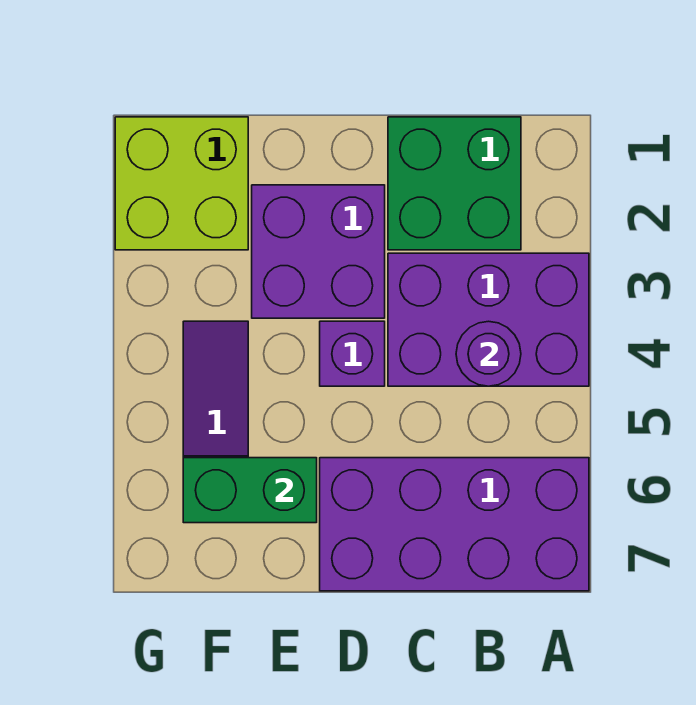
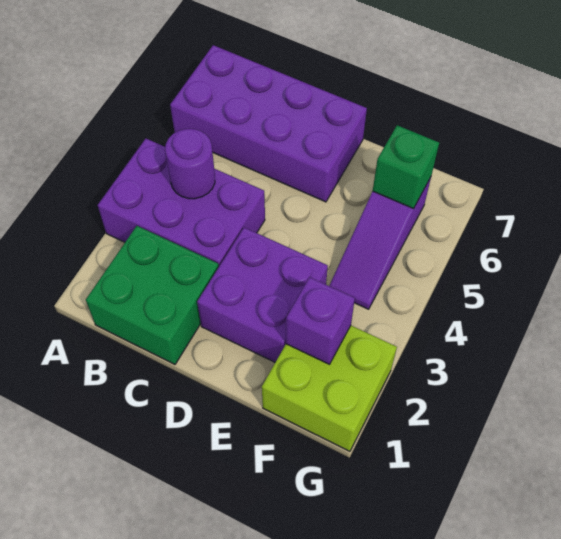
purple 1x1 brick [320,321,385,386] -> purple 1x1 brick moved to [286,277,355,364]
green 1x2 brick [183,458,317,523] -> green 1x1 brick [373,125,439,209]

